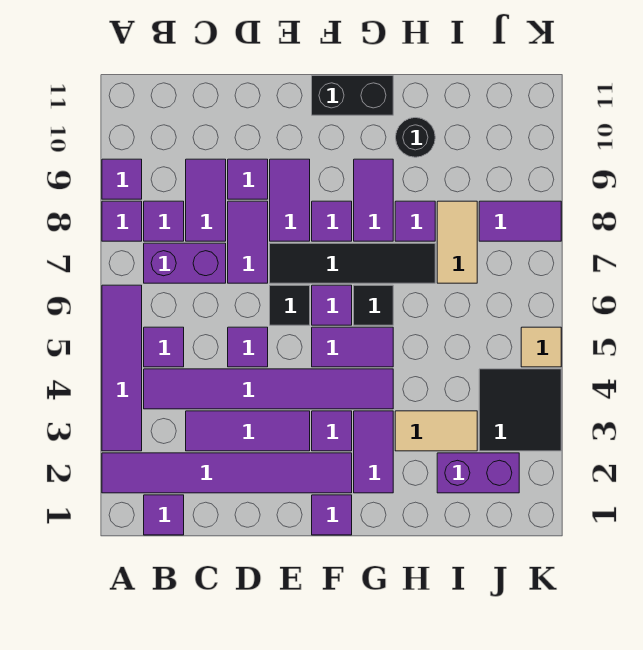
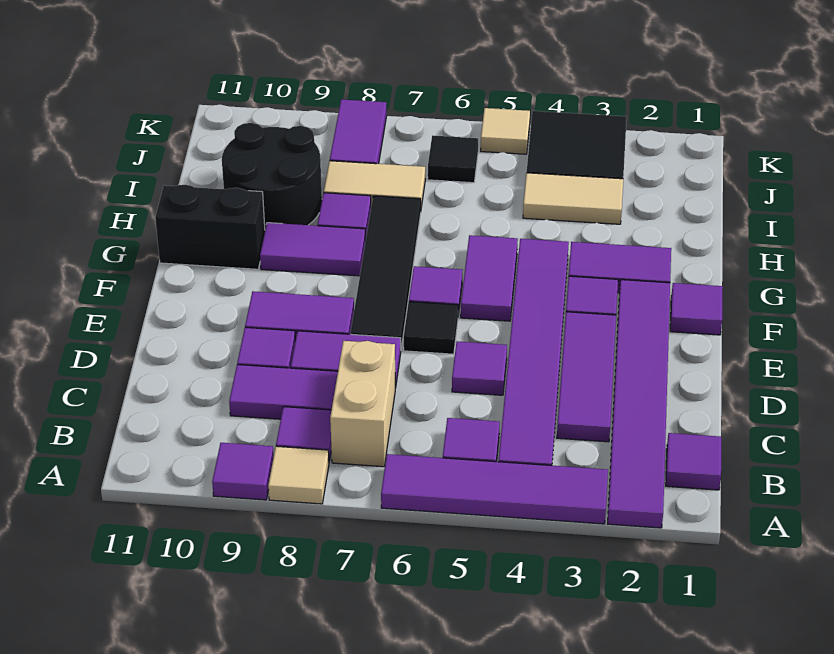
purple 1x1 tile [102,201,142,241] -> tan 1x1 tile [268,446,329,504]
purple 1x2 brick [144,243,226,283] -> tan 1x2 brick [330,341,395,467]
purple 1x1 tile [312,201,352,241] -> none
black 1x2 brick [312,76,393,115] -> black 1x2 brick turned to [155,184,265,269]
black 1x1 tile [354,285,393,325] -> black 1x1 tile moved to [428,135,478,183]
tan 1x2 tile [395,411,477,451] -> tan 1x2 tile turned to [523,173,623,224]
black 1x1 round brick [396,118,435,157] -> black 2x2 round brick [222,123,322,229]
purple 1x2 brick [437,453,519,493] -> none

